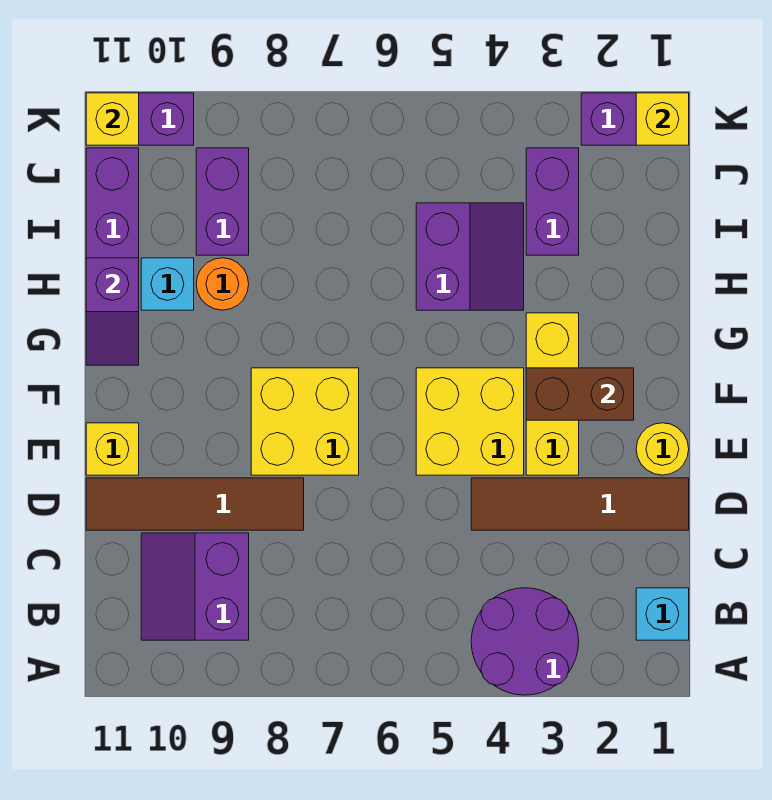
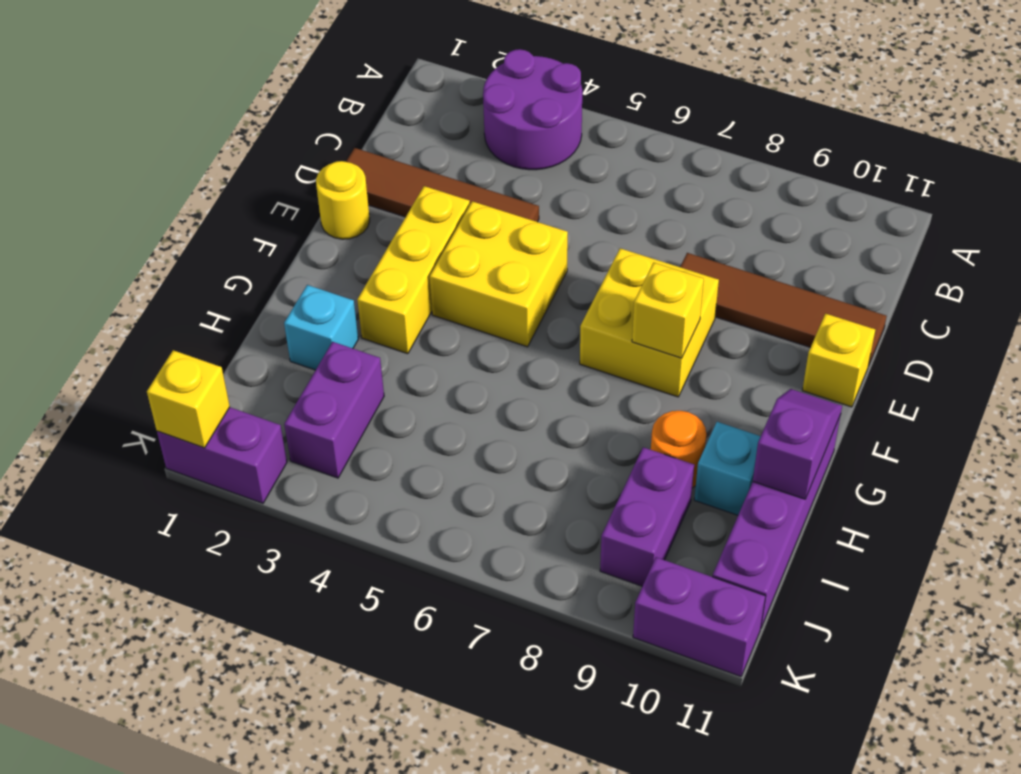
cyan 1x1 brick [636,588,689,640] -> cyan 1x1 brick moved to [284,285,358,370]
purple 2x2 slope [141,533,249,640] -> none
brown 1x2 brick [526,368,634,420] -> none
purple 2x2 slope [416,203,524,310] -> none
yellow 1x1 brick [86,93,139,145] -> yellow 1x1 brick moved to [632,263,704,358]

